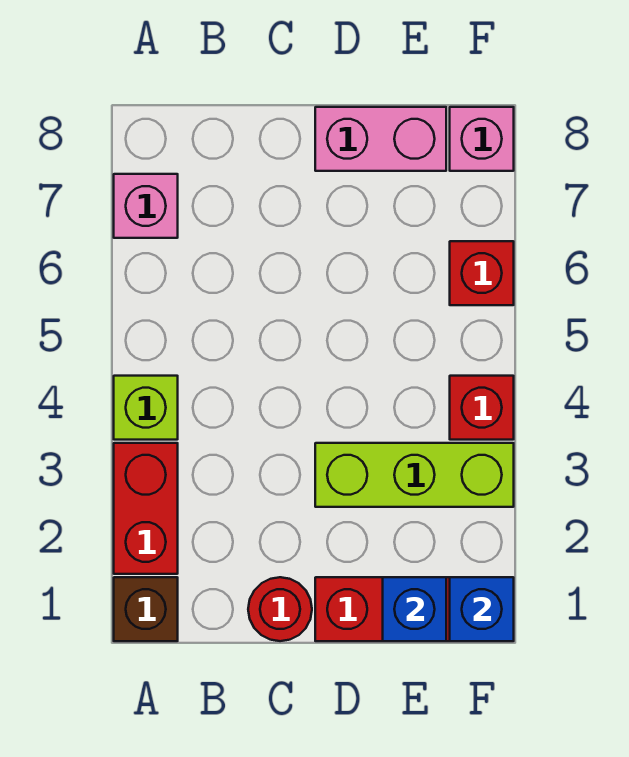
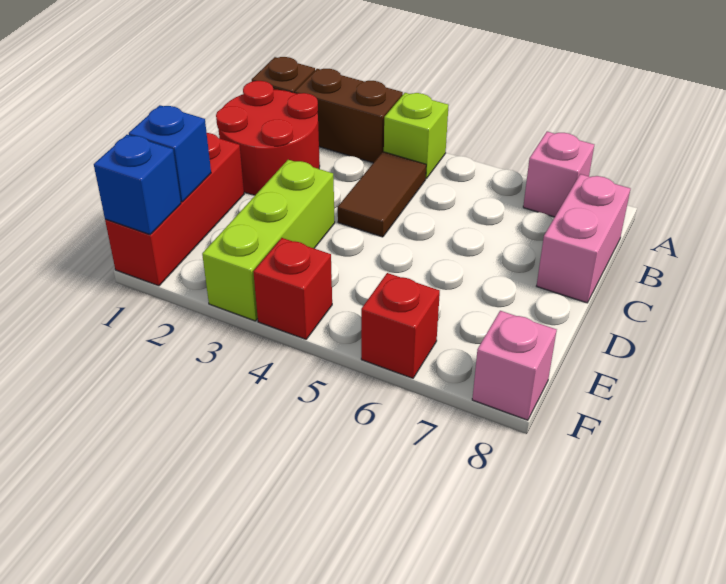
red 1x2 brick [114,443,178,574] -> brown 1x2 brick [295,69,403,163]
none -> brown 1x2 tile [338,152,426,237]
red 1x1 round brick [248,577,312,641] -> red 2x2 round brick [216,81,320,195]
pink 1x2 brick [315,107,446,171] -> pink 1x2 brick moved to [537,174,630,303]

